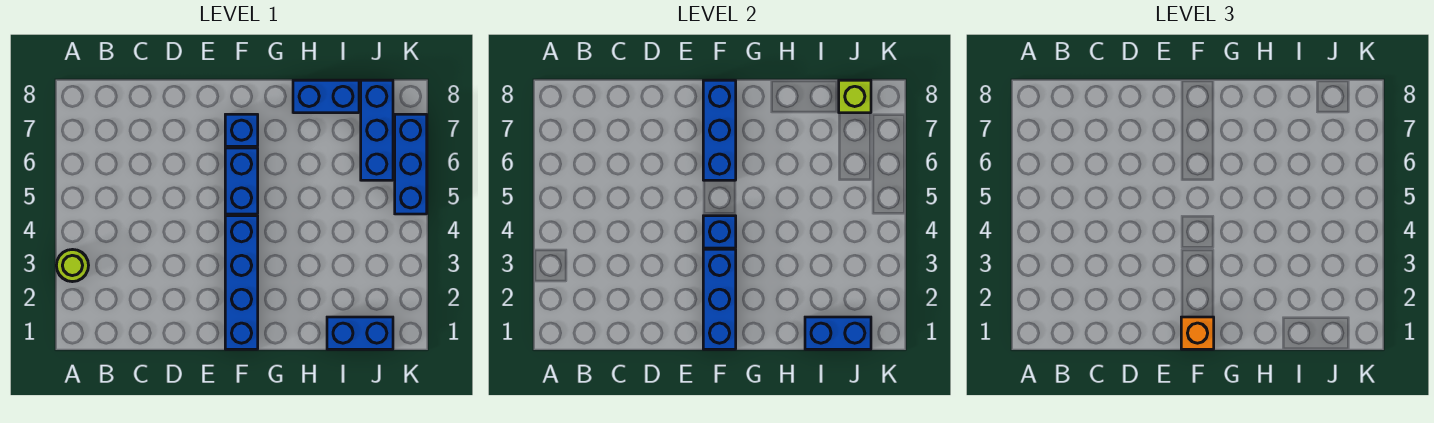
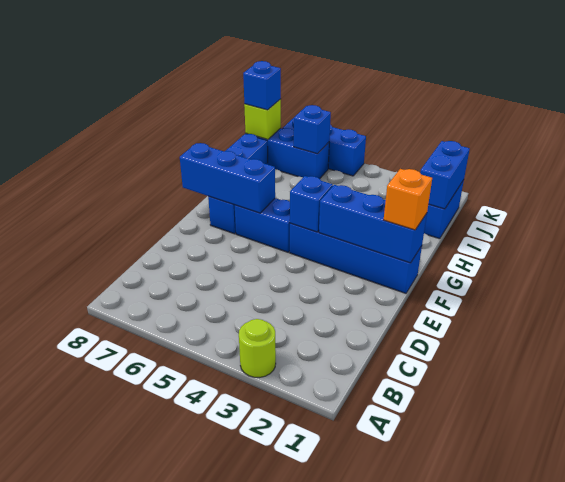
none -> blue 1x1 brick [294,105,331,154]
none -> blue 1x1 brick [243,61,281,110]

